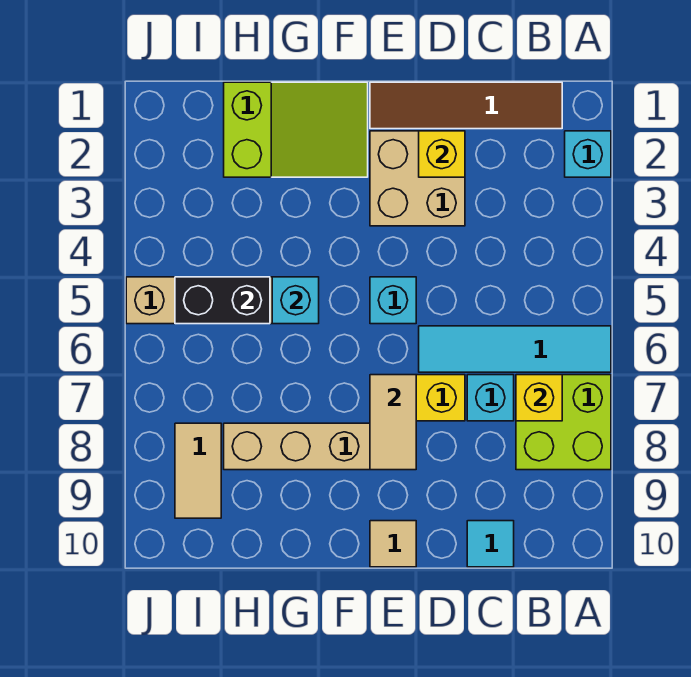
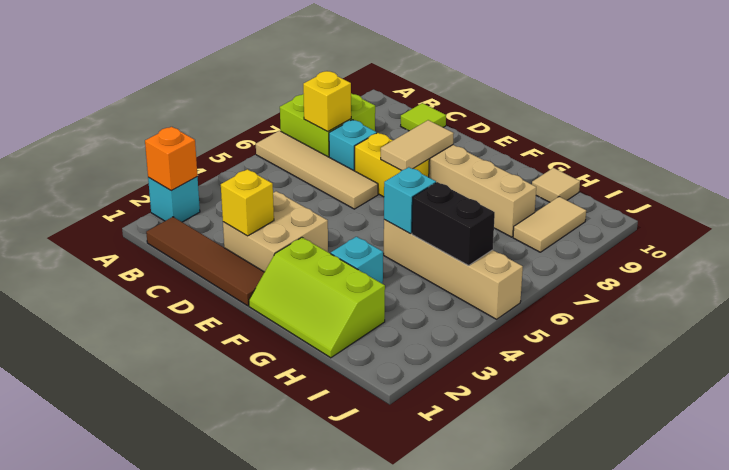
none -> orange 1x1 brick [145,127,197,191]
cyan 1x4 tile [419,326,611,372] -> tan 1x4 tile [256,131,378,209]
cyan 1x1 tile [467,521,514,567] -> lime 1x1 tile [401,103,446,131]
cyan 1x1 brick [370,277,416,324] -> cyan 1x1 brick moved to [331,237,383,284]
tan 1x1 tile [370,521,416,567] -> tan 1x1 tile moved to [532,168,580,202]
lime 2x3 slope [224,82,368,177] -> lime 2x3 slope turned to [249,238,385,358]

